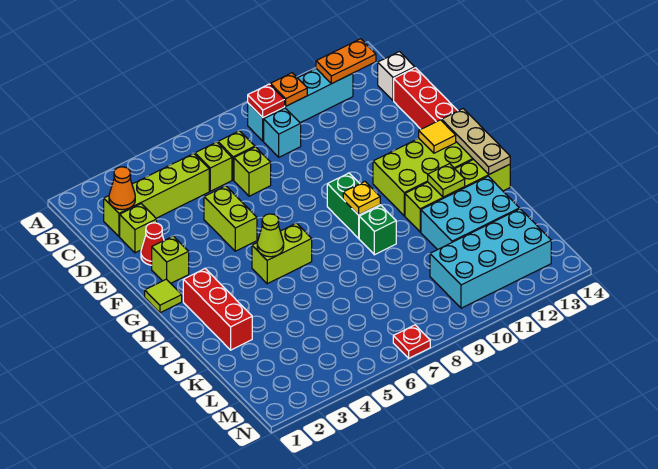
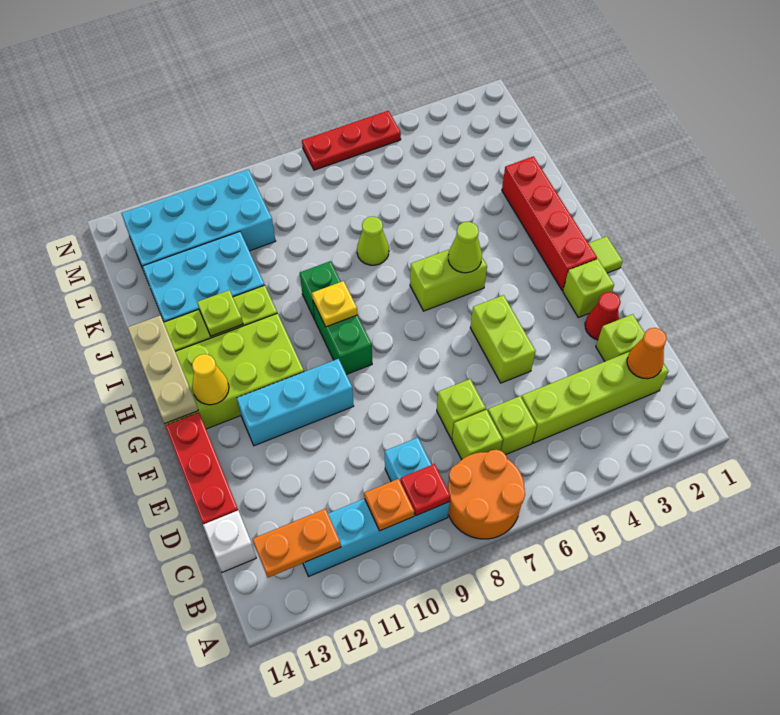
none -> orange 2x2 round brick [448,450,525,539]
none -> cyan 1x3 brick [237,359,354,446]
yellow 1x1 tile [419,120,456,153] -> yellow 1x1 cone [192,354,229,405]
red 1x3 brick [183,269,252,350] -> red 1x4 brick [502,156,597,291]
none -> lime 1x1 cone [357,217,389,265]
red 1x1 plate [393,325,430,358] -> red 1x3 plate [302,111,401,170]

